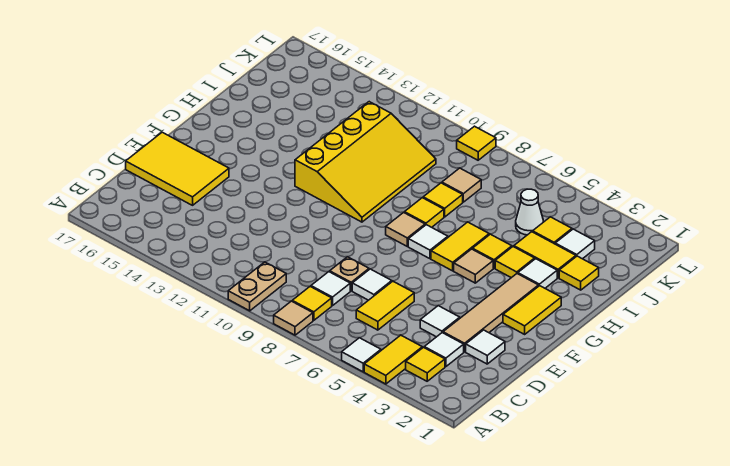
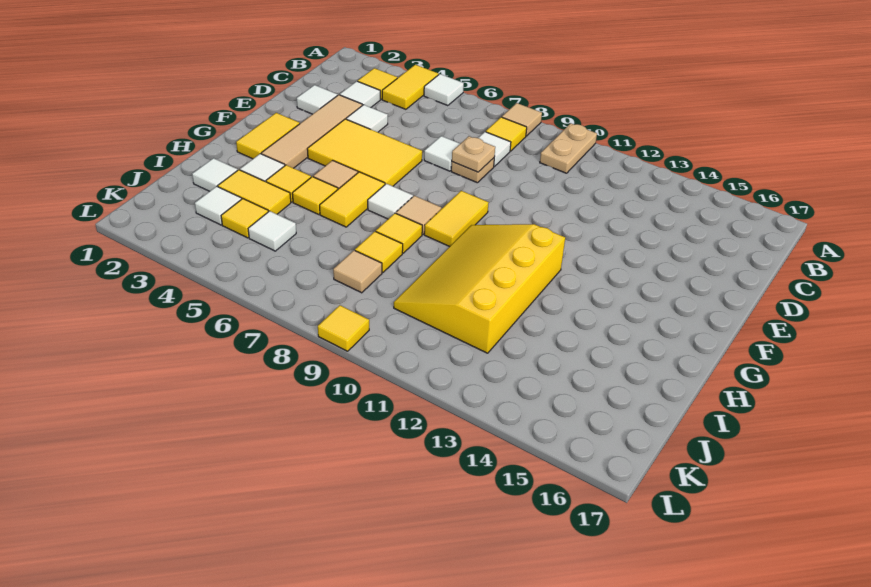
yellow 1x2 tile [356,281,414,330] -> yellow 1x2 tile moved to [424,191,489,247]
none -> tan 1x1 plate [452,136,495,172]
yellow 2x3 tile [126,132,229,205] -> yellow 2x3 tile moved to [307,119,422,186]
yellow 1x1 tile [559,256,599,290] -> white 1x1 tile [192,158,238,191]
white 1x1 cone [516,189,543,235] -> white 1x1 tile [248,211,296,251]

